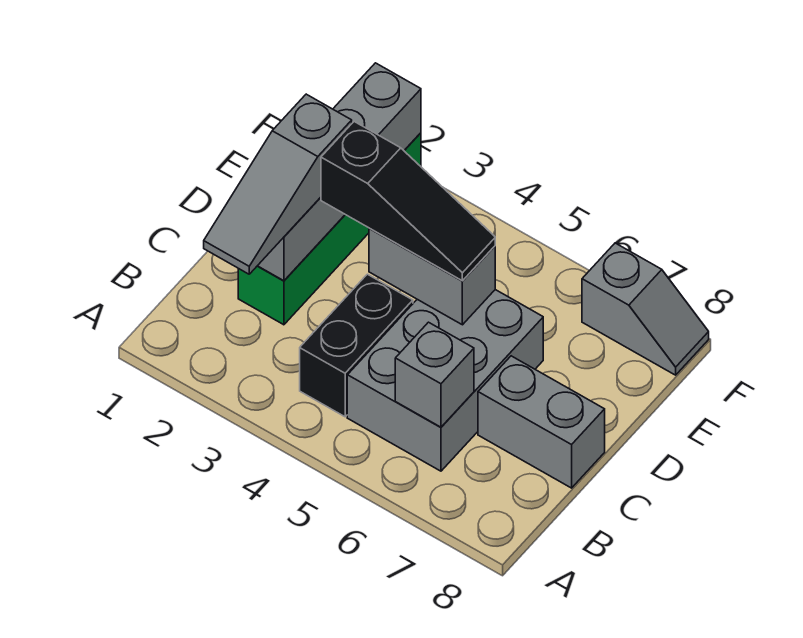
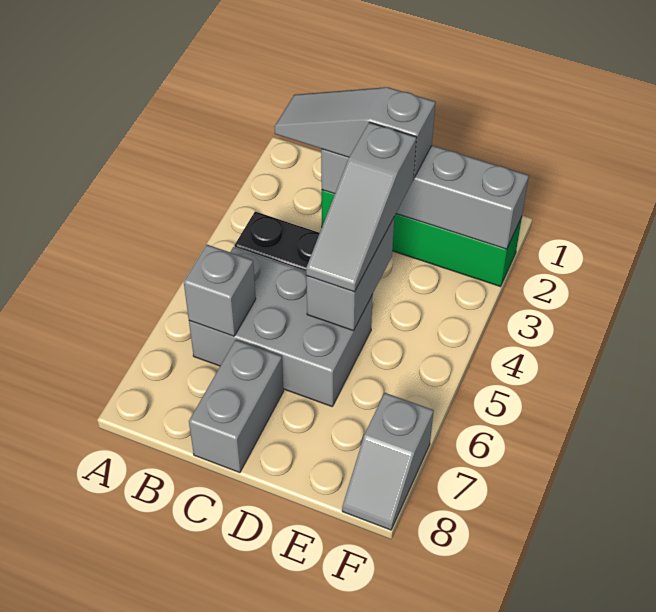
black 1x3 slope [321,122,495,281] -> grey 1x3 slope [306,122,417,292]

